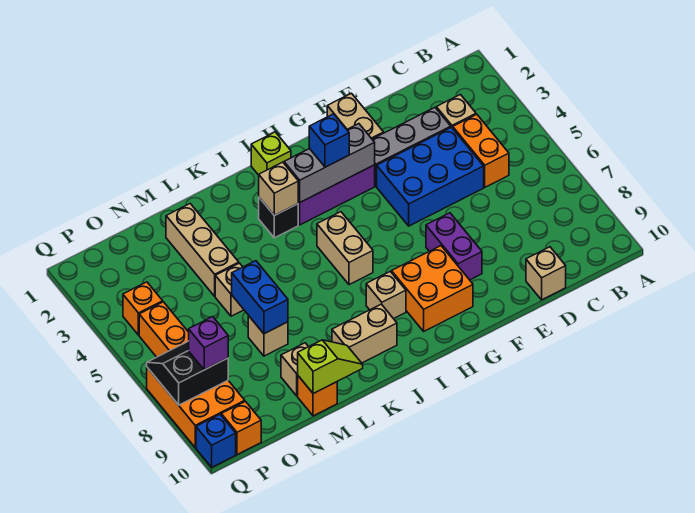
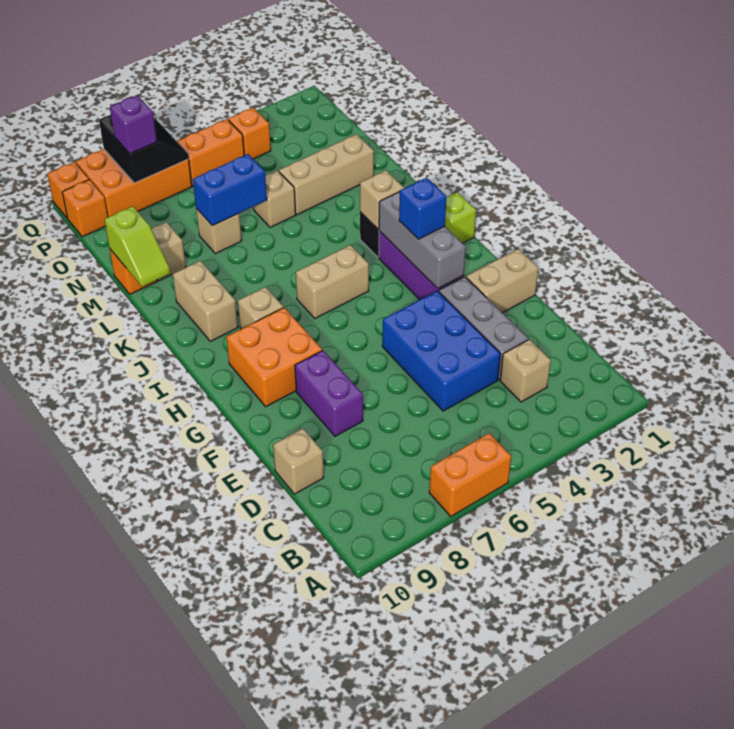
orange 1x2 brick [453,114,509,187] -> orange 1x2 brick moved to [429,433,511,516]
purple 1x2 brick [426,213,482,280] -> purple 1x2 brick turned to [295,350,363,436]
blue 1x1 brick [196,415,236,467] -> orange 1x1 brick [47,162,89,218]

